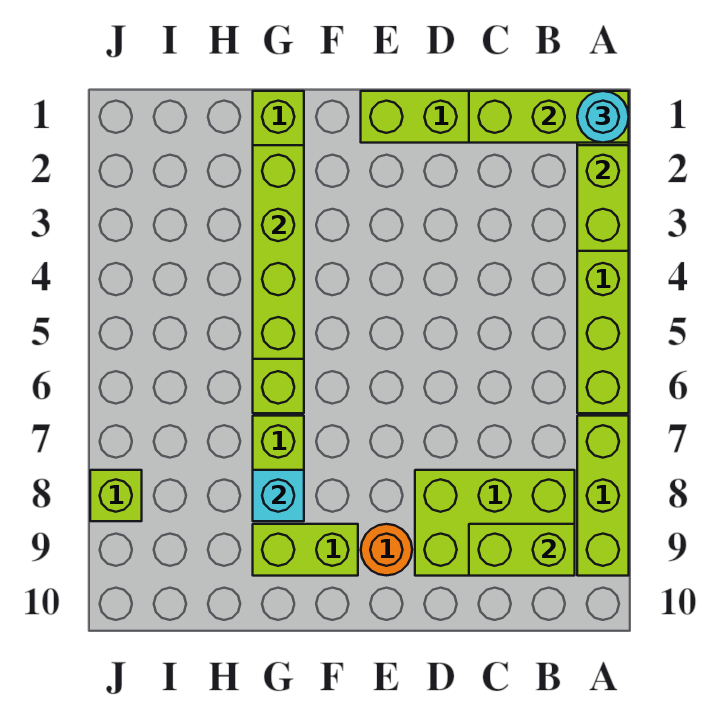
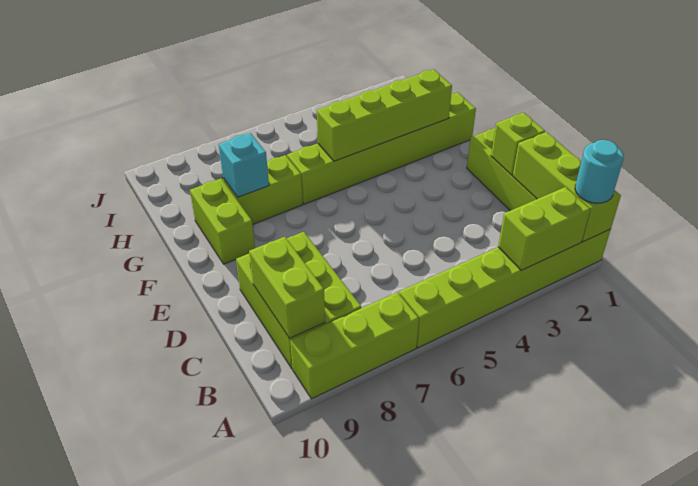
orange 1x1 round brick [361,524,412,575] -> none
lime 1x1 brick [90,470,142,521] -> lime 1x1 brick moved to [491,113,545,175]

